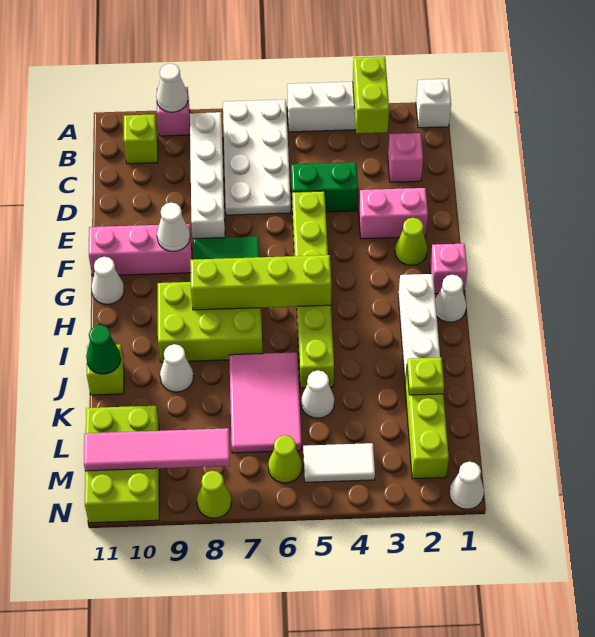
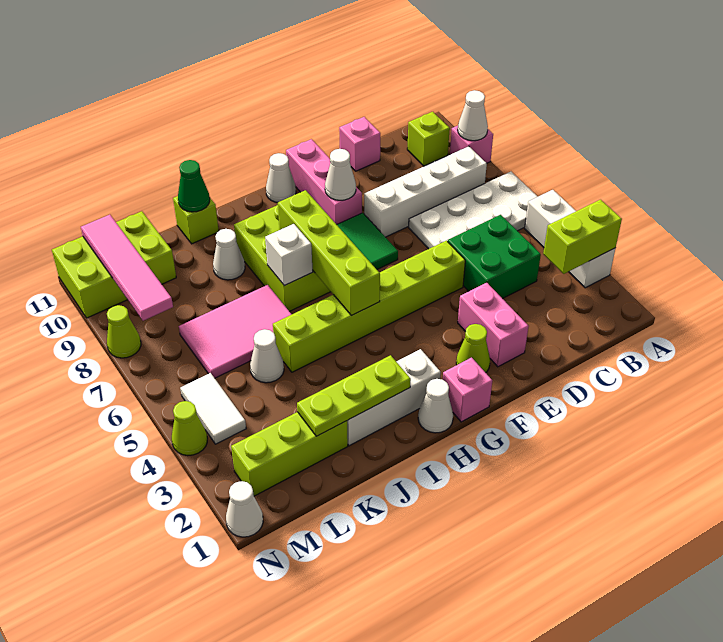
white 1x1 brick [416,79,451,128] -> white 1x1 brick moved to [265,224,313,286]
pink 1x1 brick [388,133,423,182] -> pink 1x1 brick moved to [339,117,380,171]
green 1x2 brick [291,162,358,212] -> green 2x2 brick [448,215,541,299]
lime 1x1 plate [407,357,444,395] -> lime 1x3 plate [297,355,411,436]
lime 1x1 cone [268,435,302,483] -> lime 1x1 cone moved to [172,401,207,456]

